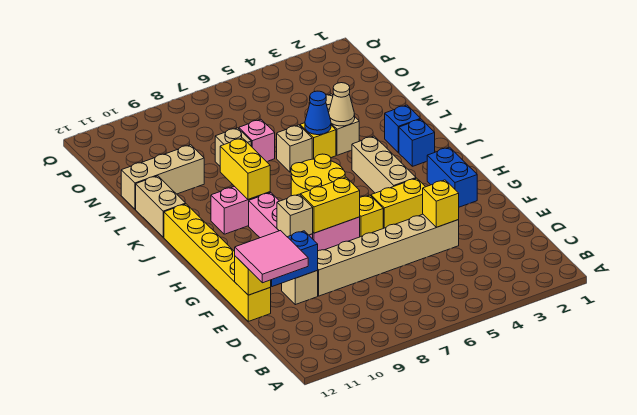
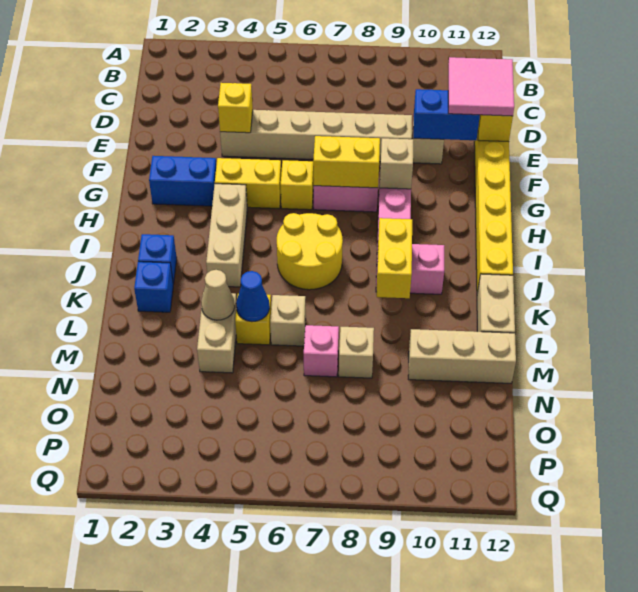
blue 1x2 brick [427,147,477,207] -> blue 1x2 brick turned to [149,156,216,206]

